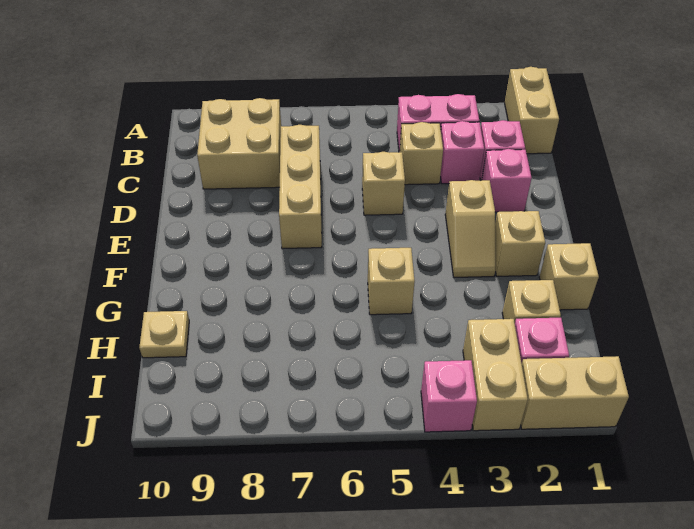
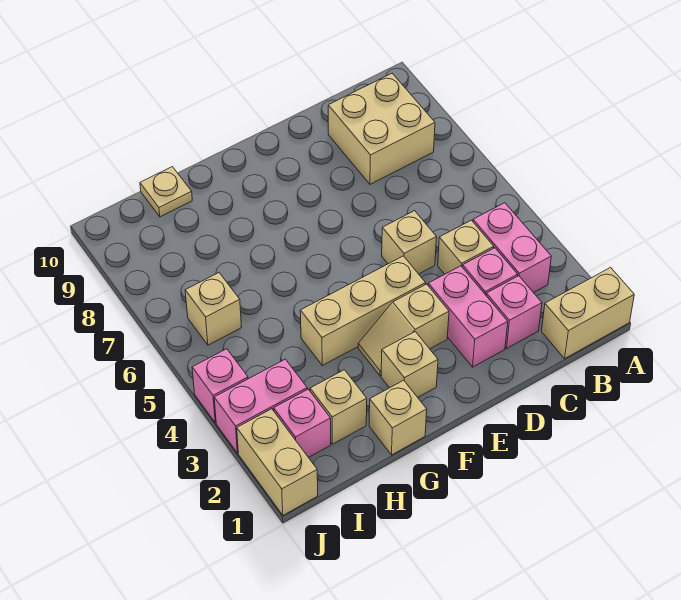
tan 1x3 brick [279,125,322,249] -> tan 1x3 brick moved to [300,256,426,365]
pink 1x1 brick [482,149,532,212] -> pink 1x2 brick [428,266,508,367]
tan 1x1 brick [368,248,415,315] -> tan 1x1 brick moved to [185,273,242,345]
tan 1x2 brick [463,319,528,431] -> pink 1x2 brick [214,359,307,453]

